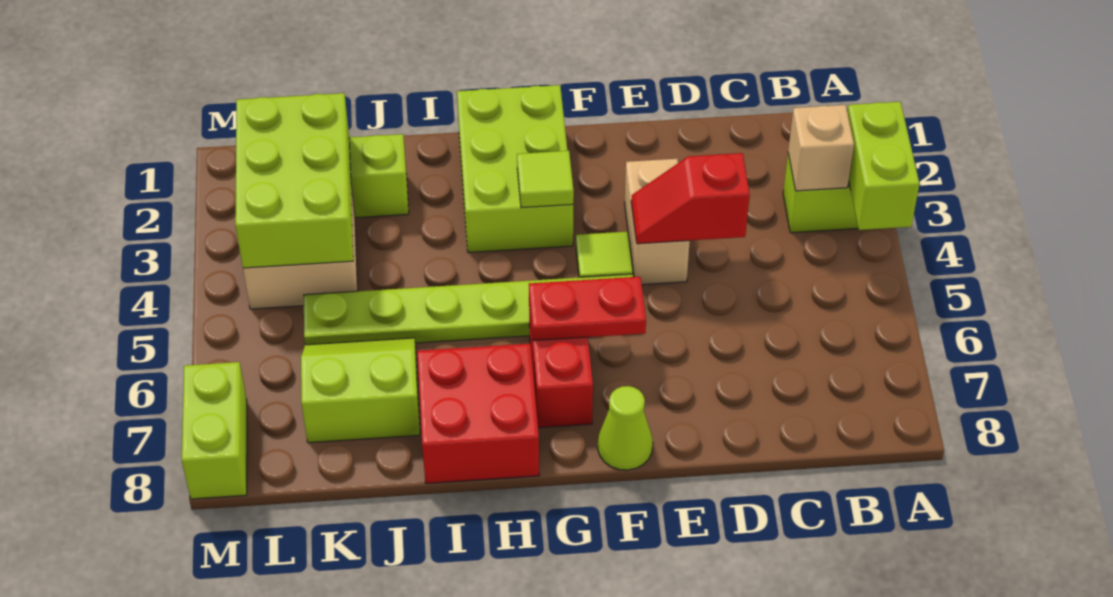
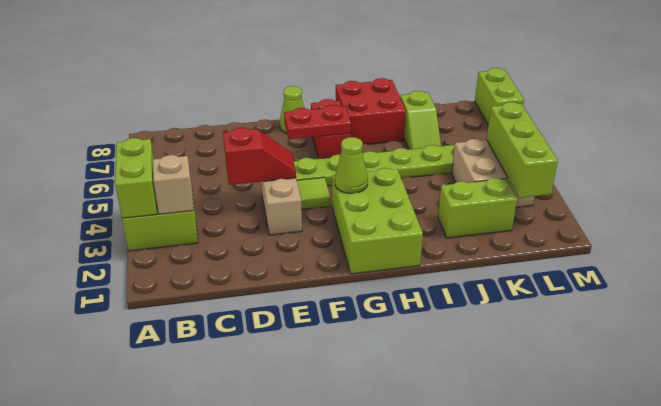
lime 1x1 tile [517,151,574,208] -> lime 1x1 cone [335,137,368,193]
lime 2x2 slope [301,338,420,443] -> lime 1x2 slope [400,91,441,149]
lime 2x3 brick [235,93,353,268] -> lime 1x3 brick [487,102,558,198]

